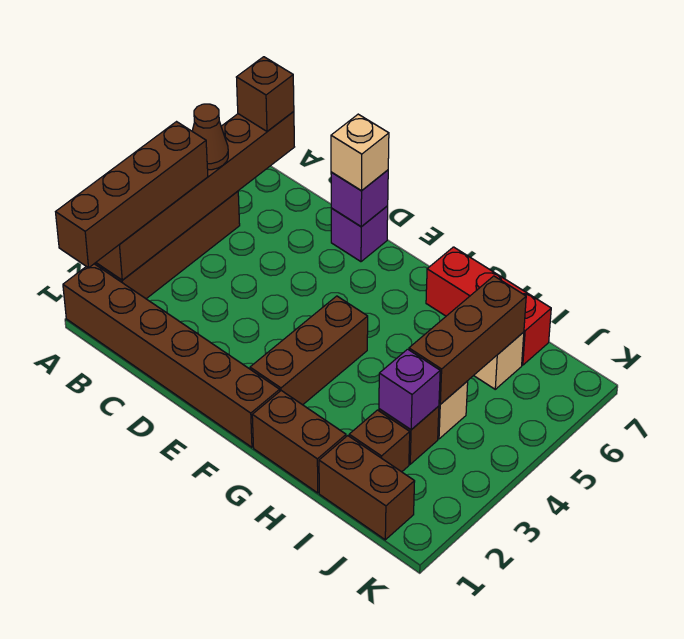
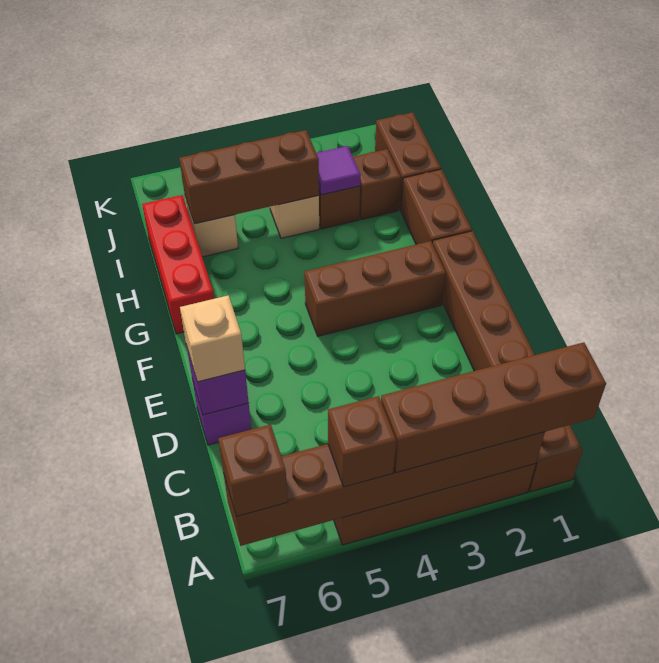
brown 1x1 cone [192,104,228,170] -> brown 1x1 brick [328,396,396,487]
purple 1x1 brick [379,349,440,430] -> purple 1x1 tile [316,146,361,195]

